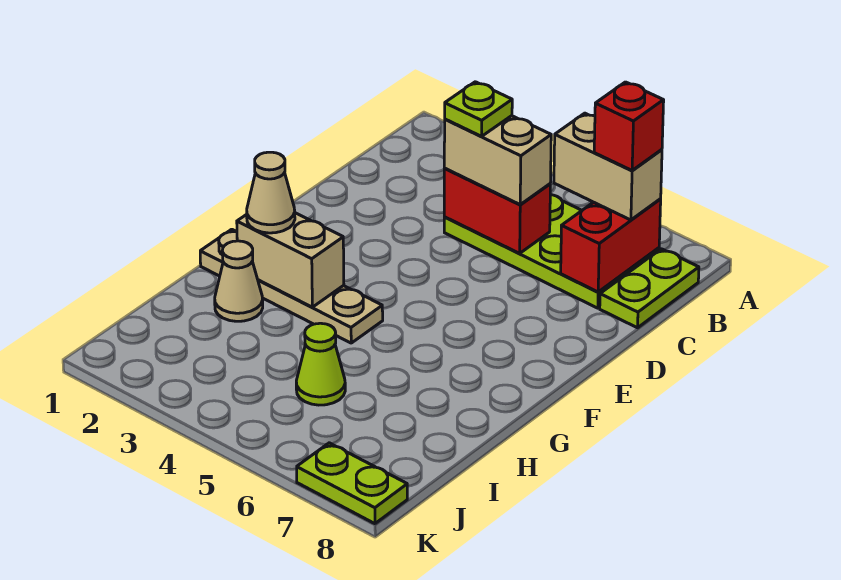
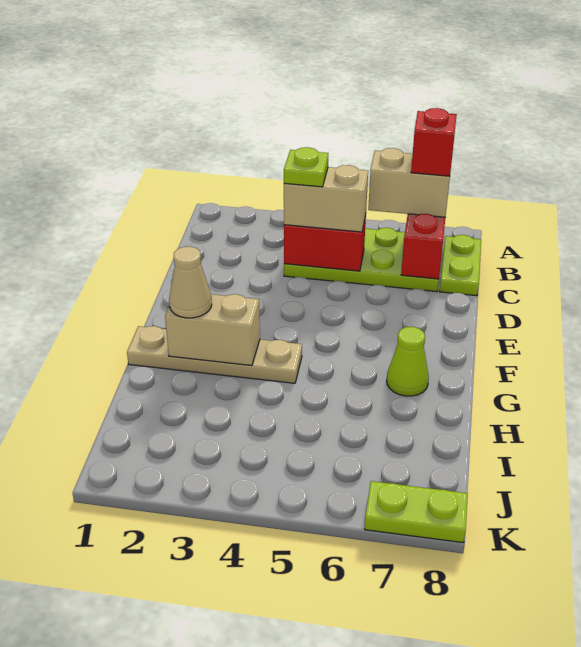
tan 1x1 cone [215,241,263,321] -> none
lime 1x1 cone [296,323,345,405] -> lime 1x1 cone moved to [387,327,429,396]

